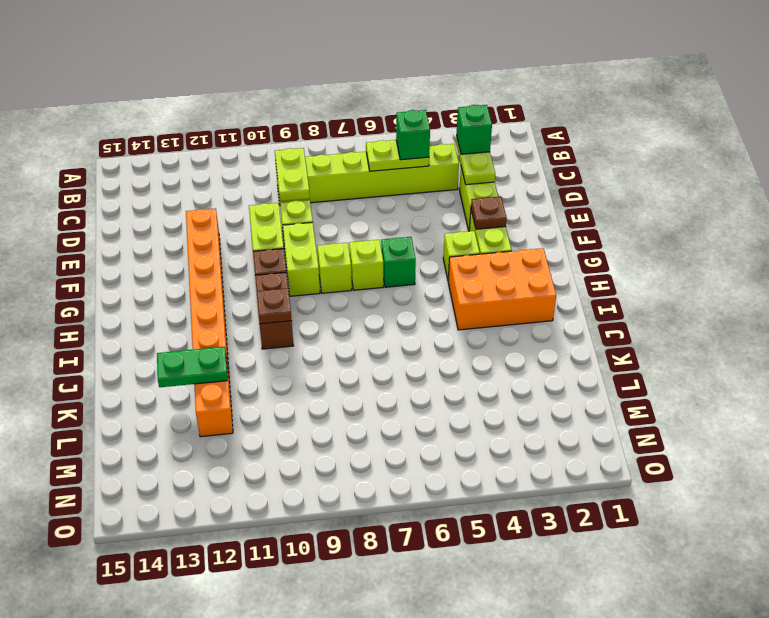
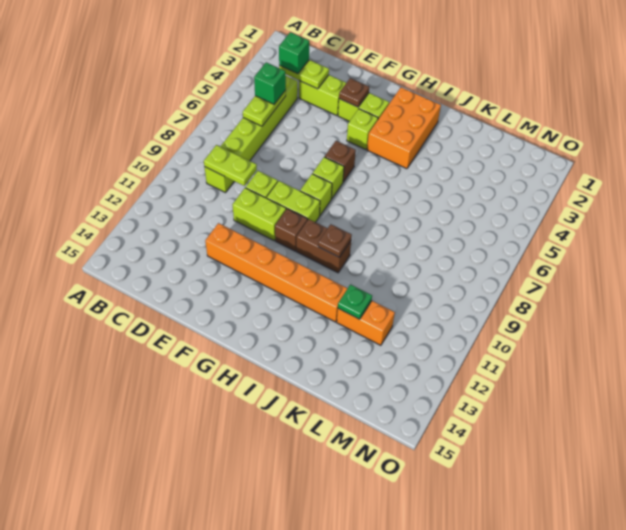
green 1x1 brick [381,237,416,287] -> brown 1x1 brick [325,141,356,182]
green 1x2 plate [157,347,228,387] -> green 1x1 plate [338,284,372,319]

